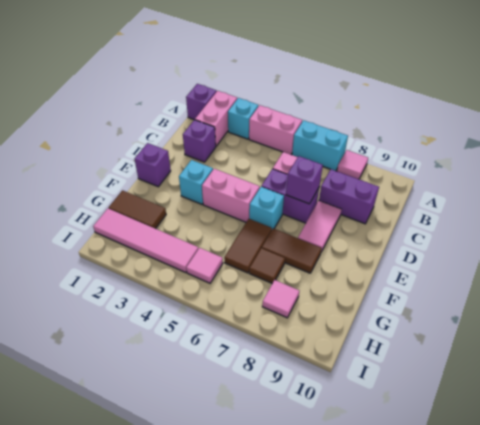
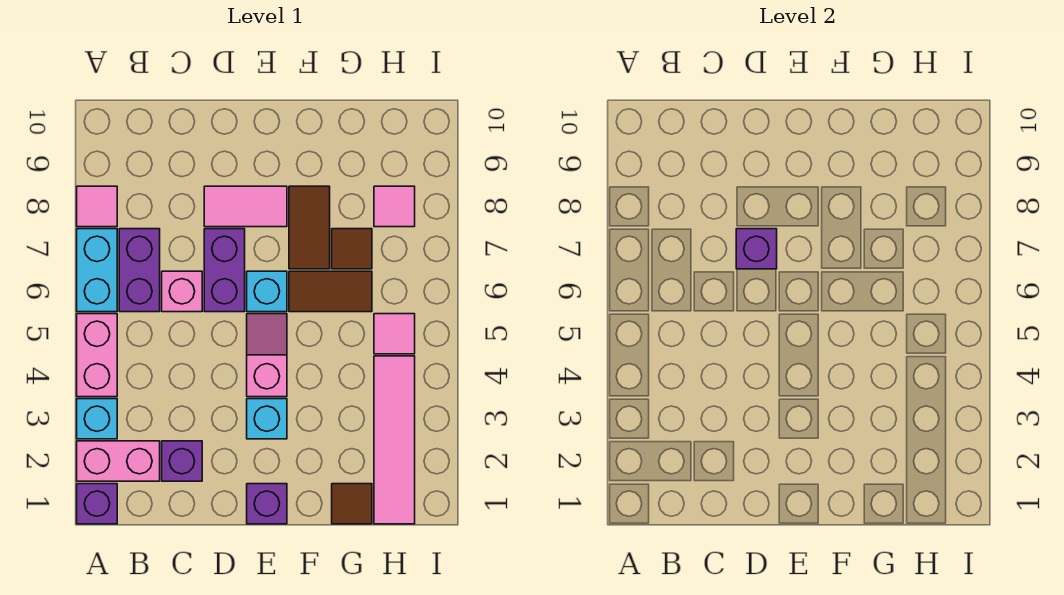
purple 1x2 brick [319,169,379,224] -> purple 1x2 brick moved to [119,229,160,312]
pink 1x2 brick [202,169,260,222] -> pink 1x2 slope [247,314,287,397]
brown 1x2 tile [109,190,166,229] -> brown 1x1 tile [332,484,372,524]

